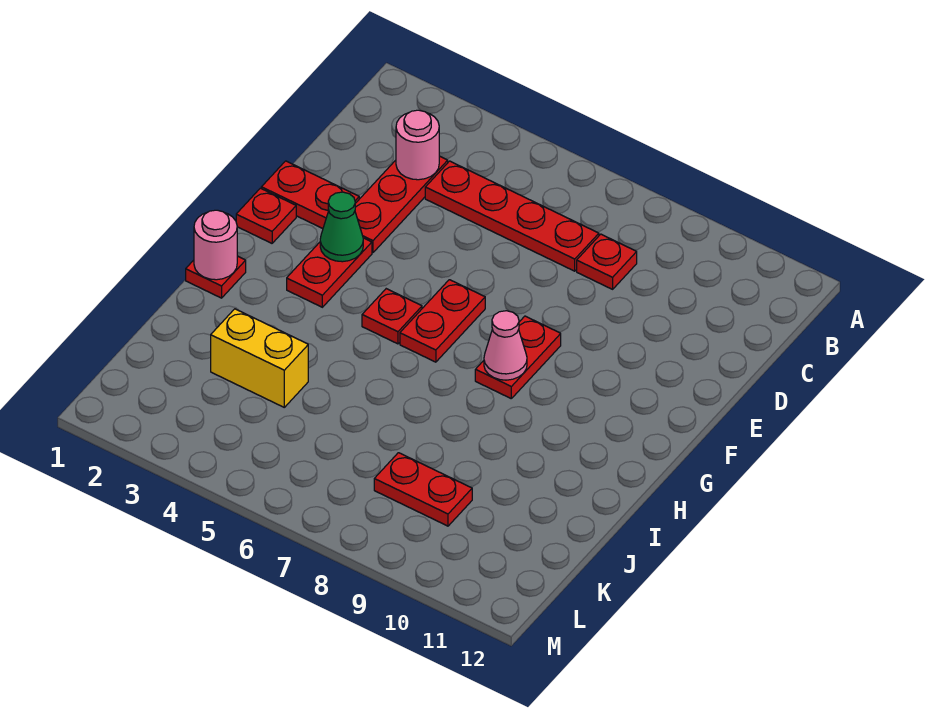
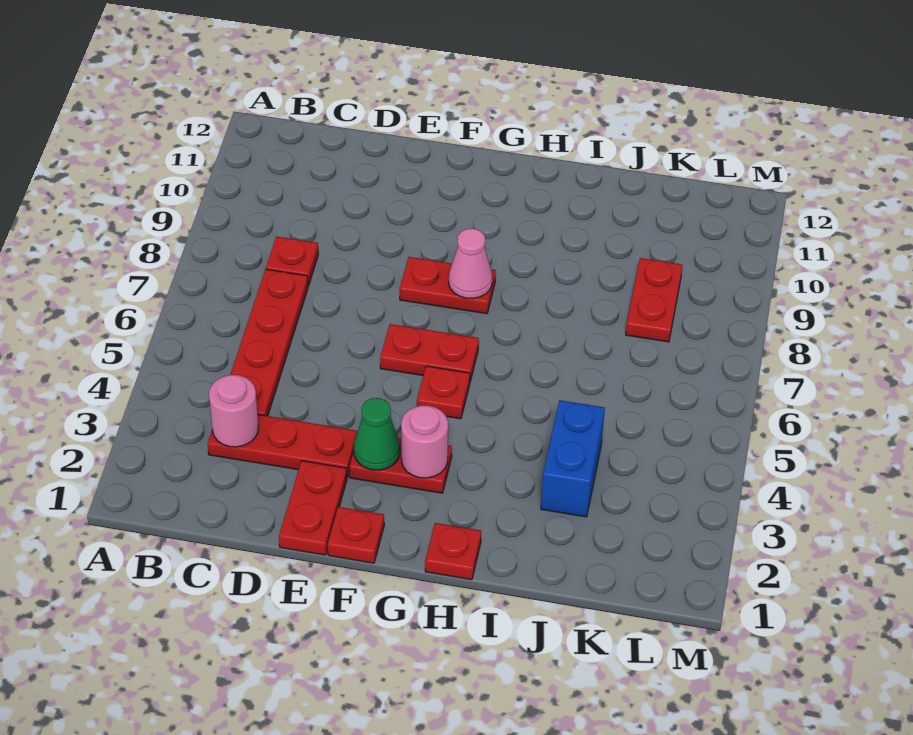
pink 1x1 round brick [194,210,237,280] -> pink 1x1 round brick moved to [401,405,448,478]
yellow 1x2 brick [211,309,308,407] -> blue 1x2 brick [541,400,605,517]

